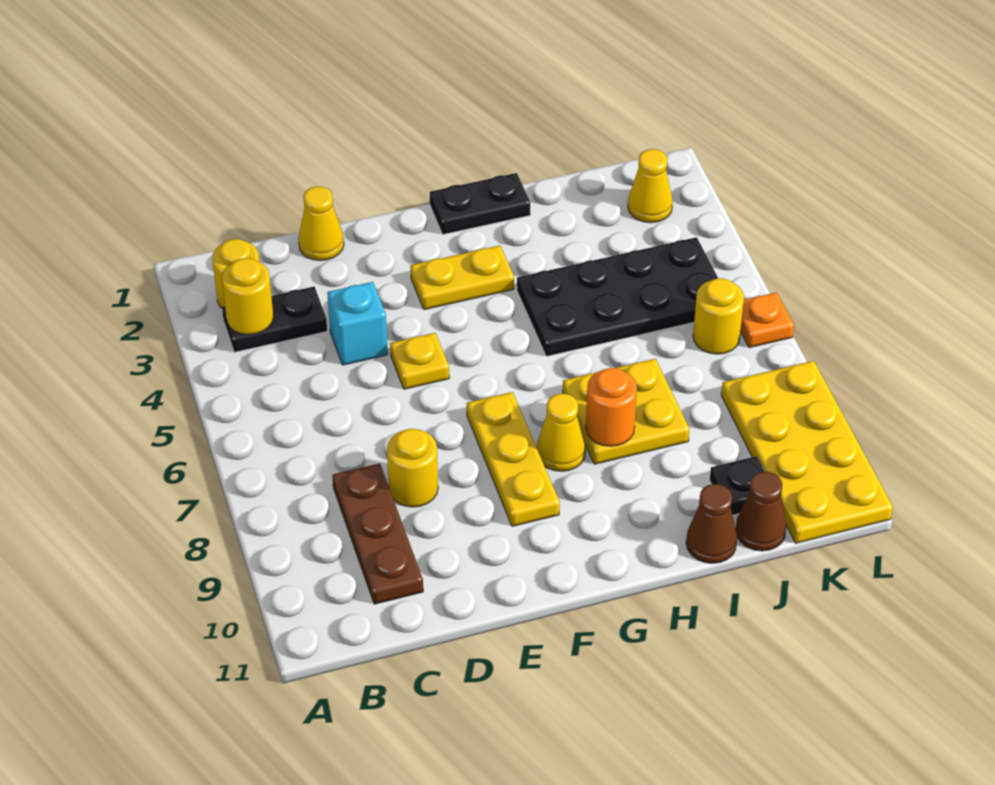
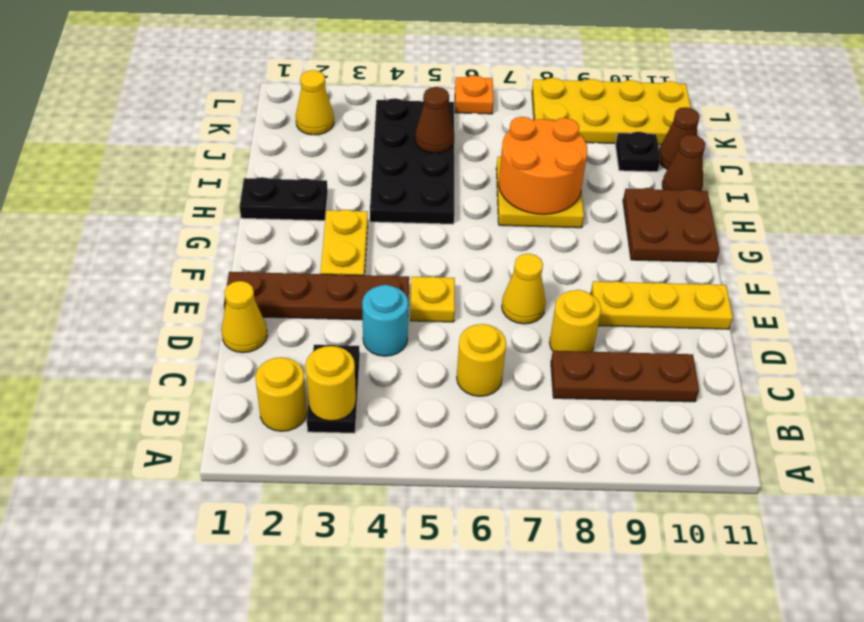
cyan 1x1 brick [327,282,388,365] -> cyan 1x1 round brick [362,285,408,356]
none -> brown 1x4 plate [224,272,409,320]
yellow 1x3 plate [467,392,560,526] -> yellow 1x3 plate moved to [591,281,733,329]
black 1x2 plate [430,173,530,234] -> black 1x2 plate turned to [239,177,328,221]
yellow 1x1 cone [537,394,586,471] -> yellow 1x1 cone moved to [502,254,546,324]
none -> brown 2x2 plate [623,188,719,262]
orange 1x1 round brick [586,368,637,446] -> orange 2x2 round brick [499,117,587,214]
none -> brown 1x1 cone [415,87,454,153]
yellow 1x1 round brick [693,278,744,354] -> yellow 1x1 round brick moved to [457,324,506,396]

